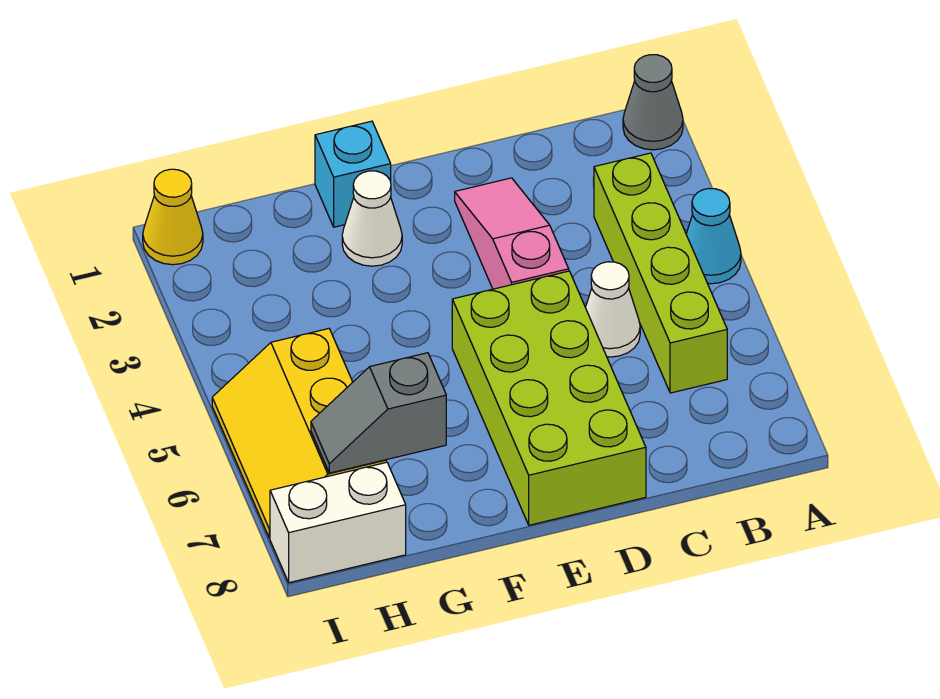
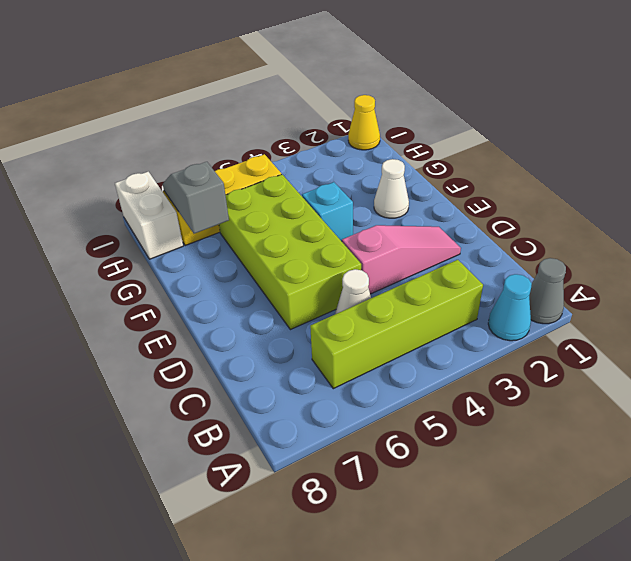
cyan 1x1 cone [686,188,741,284] -> cyan 1x1 cone moved to [488,274,532,341]
lime 2x4 brick [452,271,646,525] -> lime 2x4 brick turned to [219,174,361,330]
cyan 1x1 brick [315,121,391,227] -> cyan 1x1 brick moved to [302,182,353,241]

